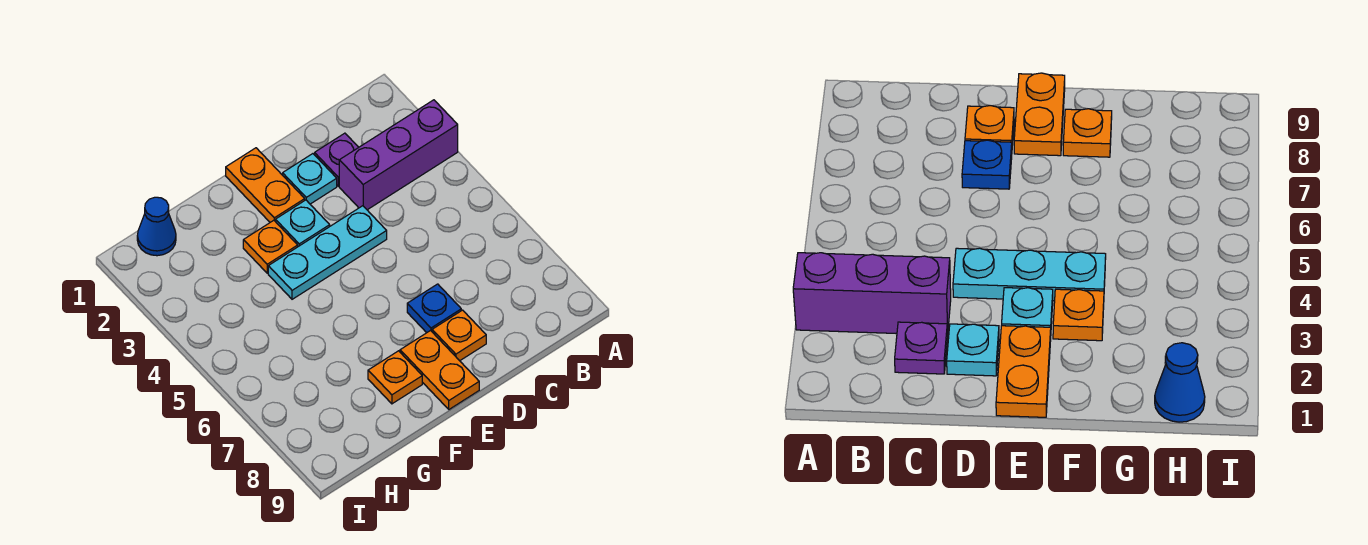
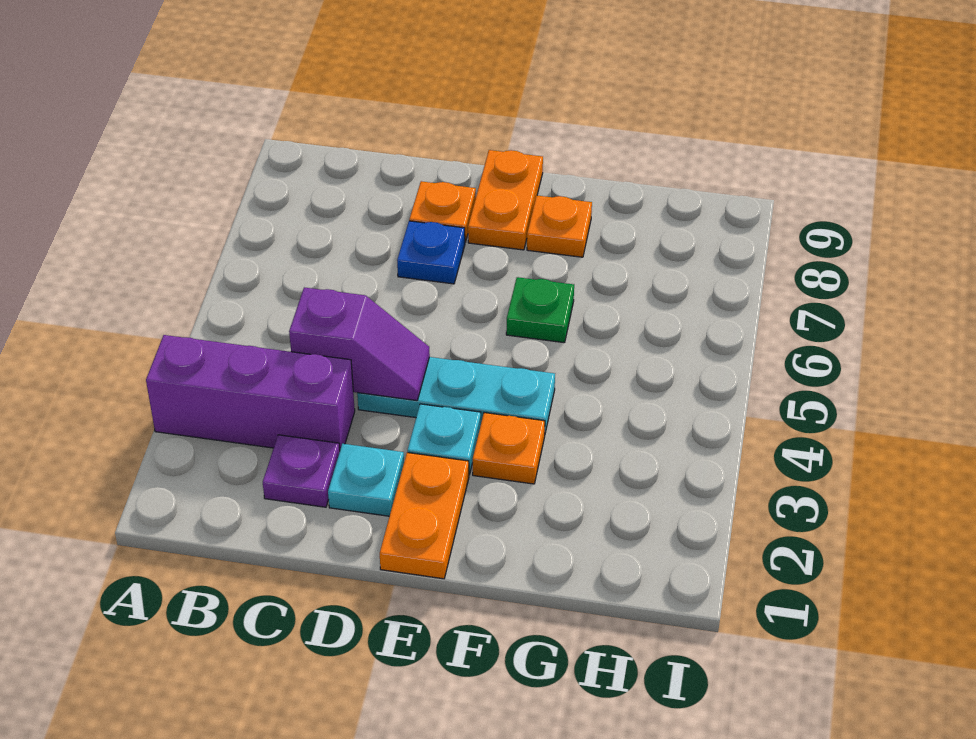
none -> purple 1x2 slope [289,287,430,401]
none -> green 1x1 plate [506,277,574,343]
blue 1x1 cone [137,197,176,256] -> none

